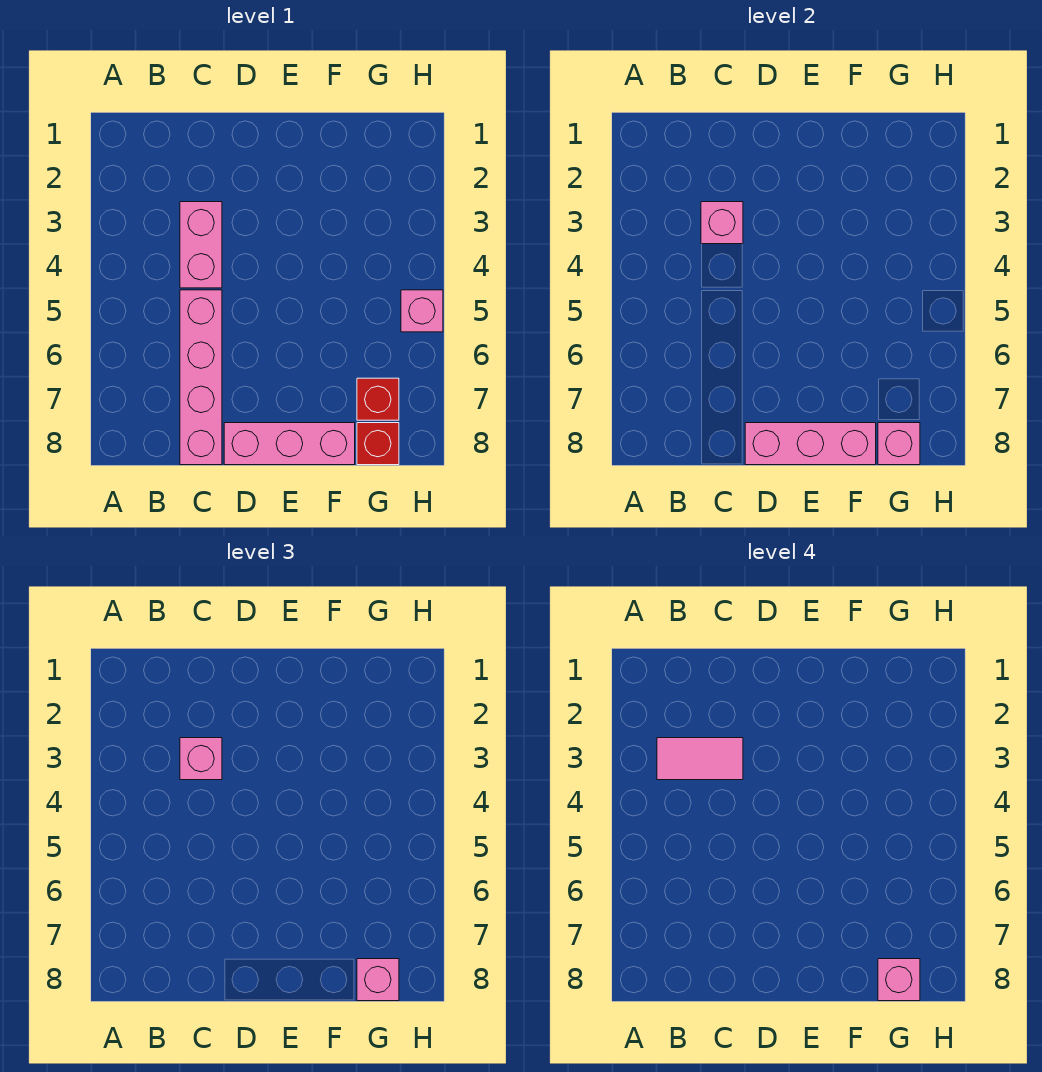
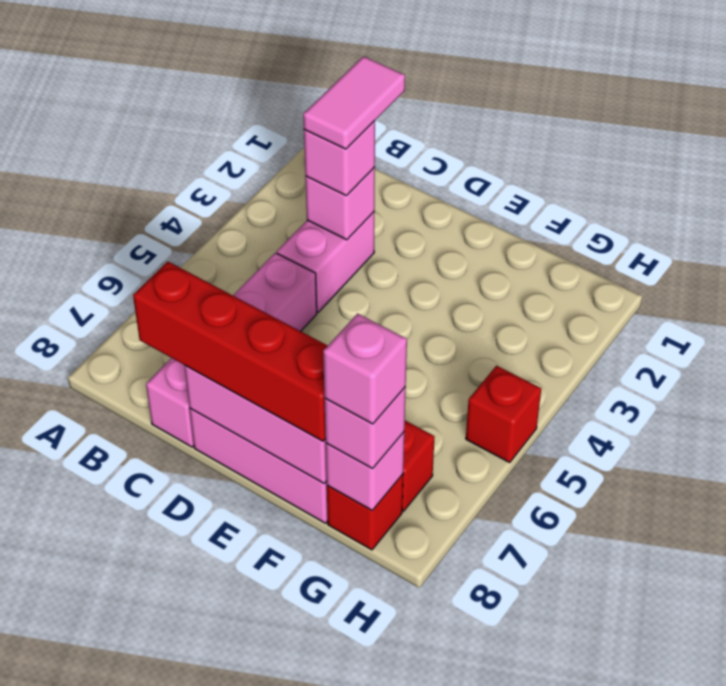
pink 1x2 tile [657,738,743,780] -> pink 1x2 tile turned to [303,56,405,149]
none -> red 1x4 brick [133,262,328,441]
pink 1x1 brick [401,290,443,332] -> red 1x1 brick [466,366,541,463]

